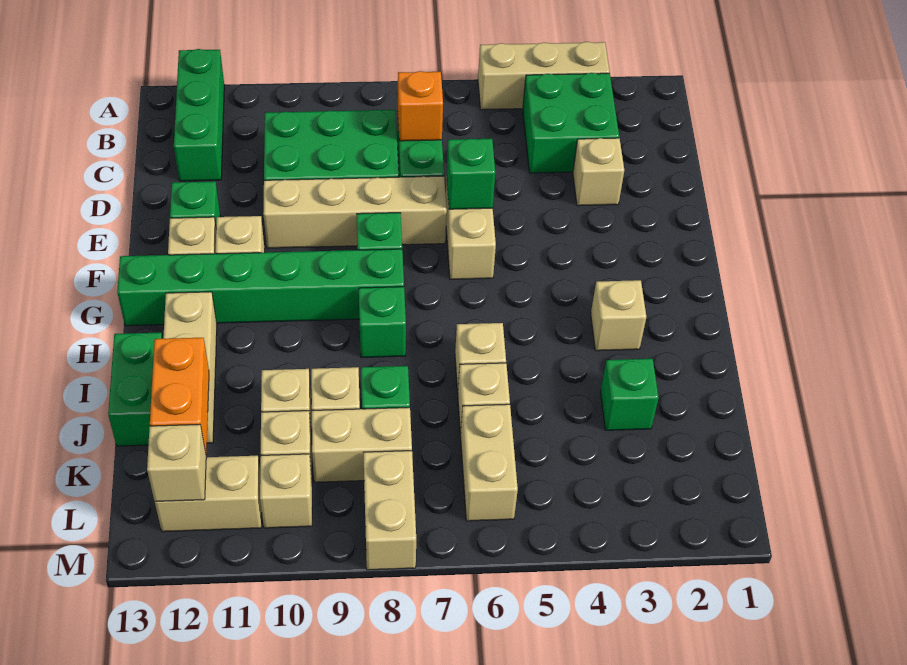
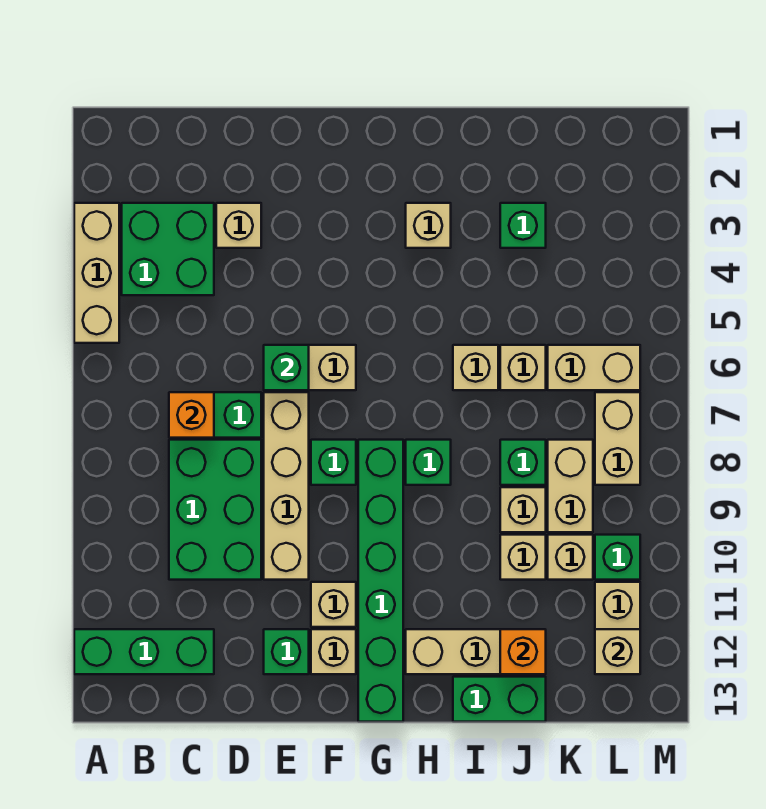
orange 1x2 brick [150,338,209,453] -> orange 1x1 brick [500,629,546,674]
tan 1x2 brick [363,451,416,570] -> tan 1x2 brick turned to [595,392,640,485]
tan 1x1 brick [260,454,312,528] -> green 1x1 brick [595,535,640,580]

